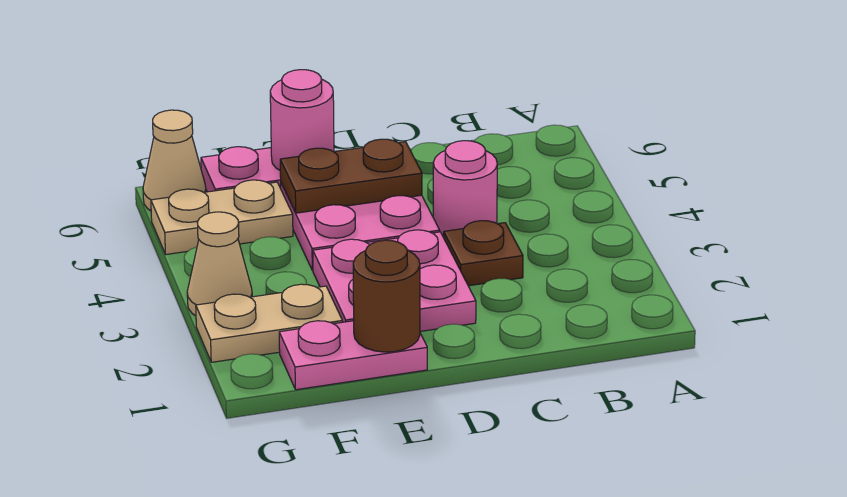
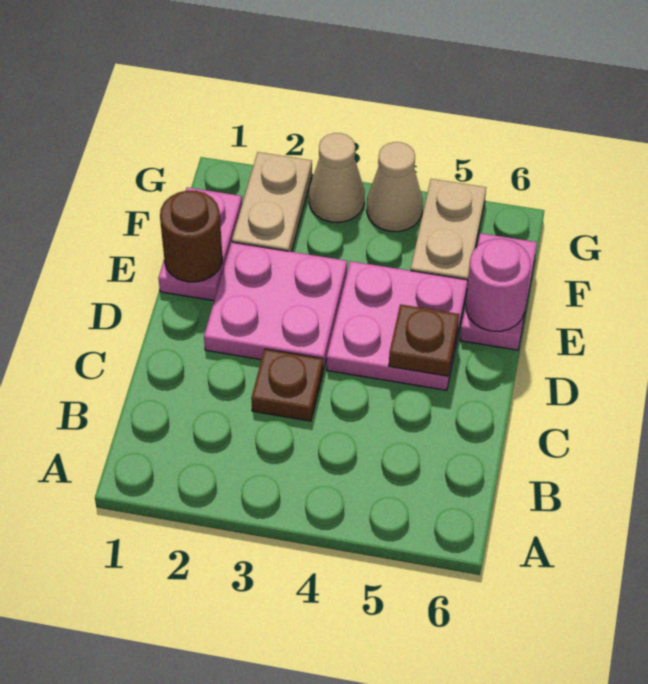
pink 1x1 round brick [433,141,497,237] -> none
brown 1x2 plate [280,139,422,213] -> brown 1x1 plate [389,304,459,376]
tan 1x1 cone [143,110,206,211] -> tan 1x1 cone moved to [367,142,423,232]

